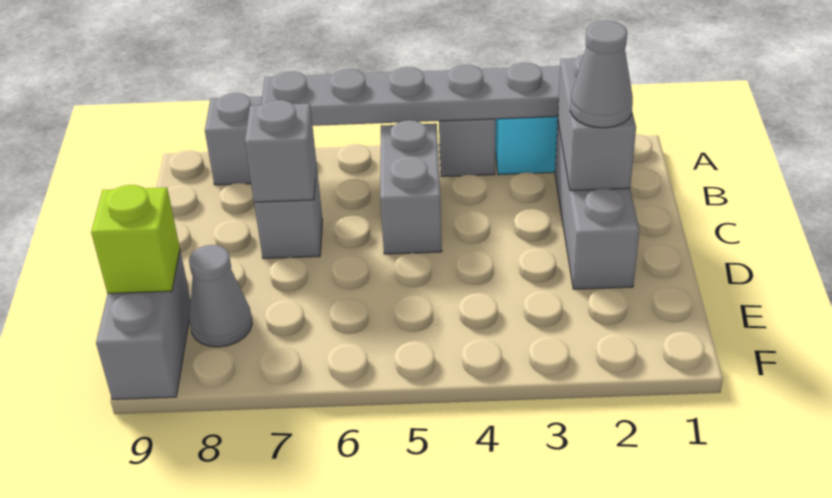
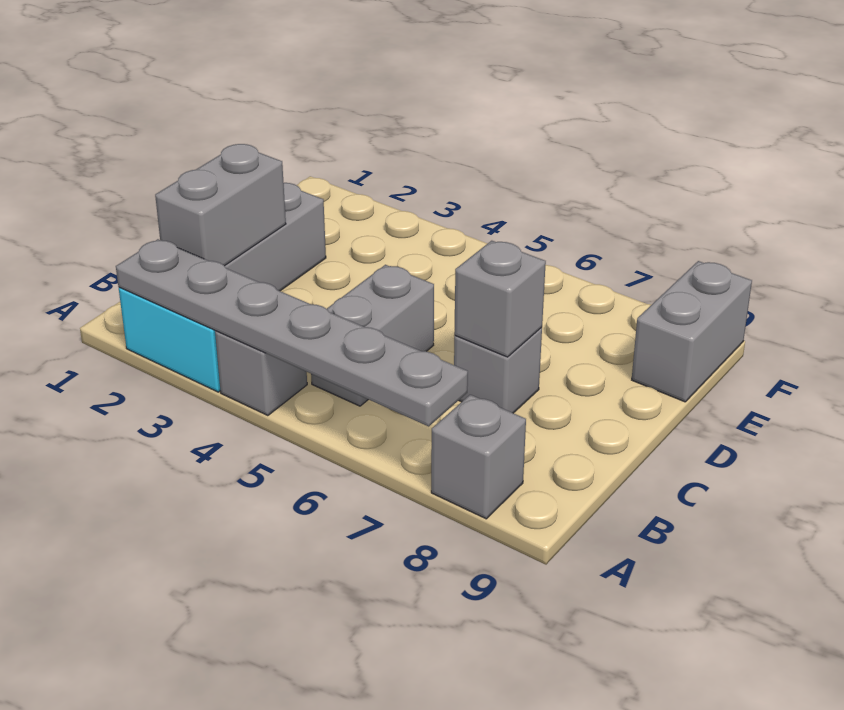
grey 1x1 cone [570,21,633,128] -> none
grey 1x1 cone [189,245,252,347] -> none
lime 1x1 brick [91,185,180,294] -> none

